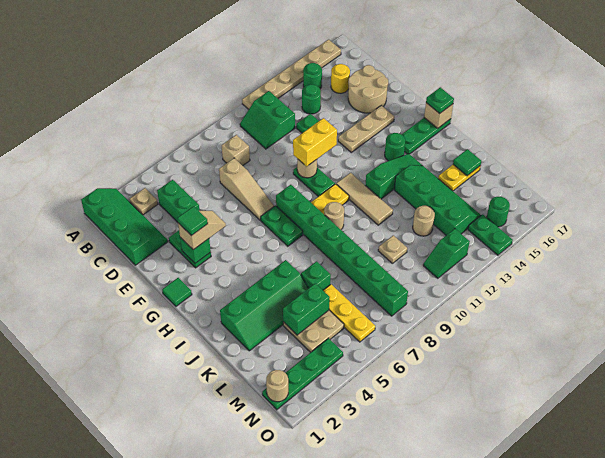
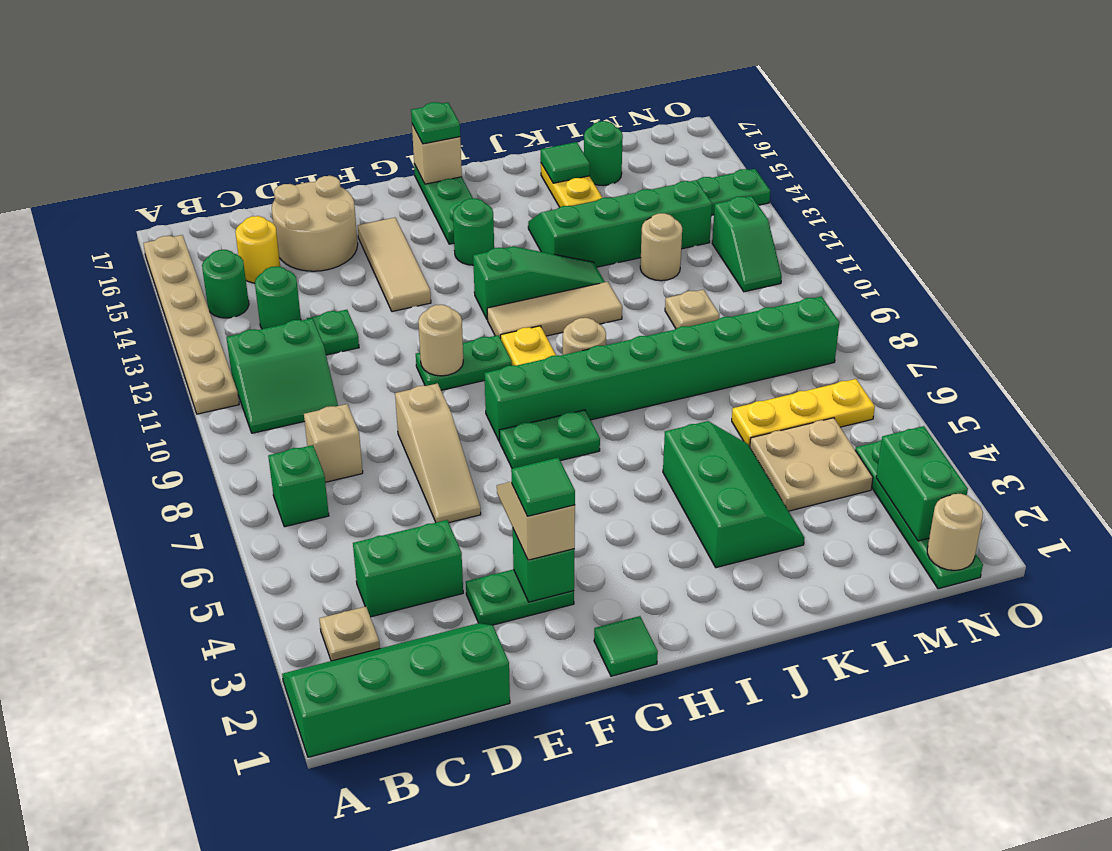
tan 1x3 slope [219,158,274,220] -> tan 1x3 slope turned to [395,383,481,523]
yellow 1x2 brick [293,118,337,166] -> none
tan 1x3 plate [338,105,394,152] -> tan 1x3 tile [358,218,431,312]
green 1x3 slope [365,154,422,199] -> green 1x3 slope turned to [473,247,605,320]
green 2x4 slope [220,260,308,351] -> green 2x3 slope [663,421,804,568]
green 1x1 brick [301,261,331,290] -> green 1x1 brick moved to [268,445,329,527]
green 1x2 brick [283,283,330,335] -> green 1x2 brick moved to [876,426,968,541]
green 1x1 round brick [487,197,510,227] -> green 1x1 round brick moved to [584,121,623,186]

